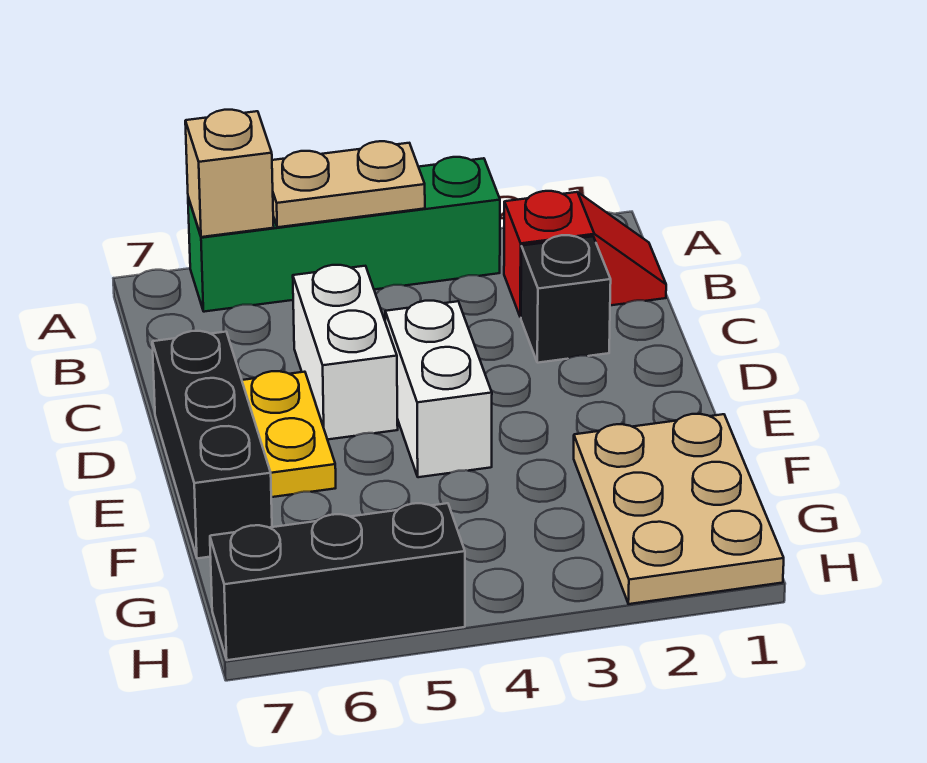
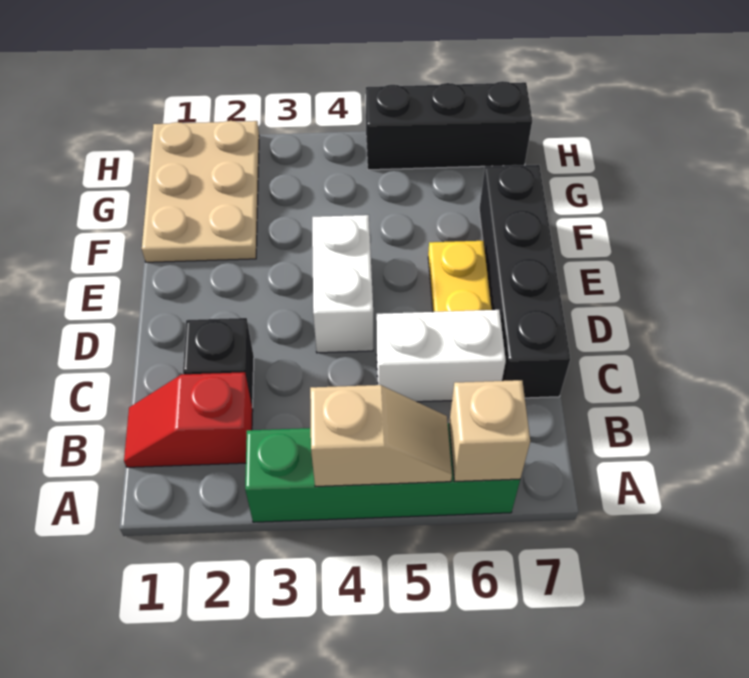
tan 1x2 plate [272,141,425,227] -> tan 1x2 slope [310,385,452,486]
white 1x2 brick [293,265,398,440] -> white 1x2 brick turned to [376,310,506,402]
black 1x3 brick [152,331,272,558] -> black 1x4 brick [479,165,570,398]

